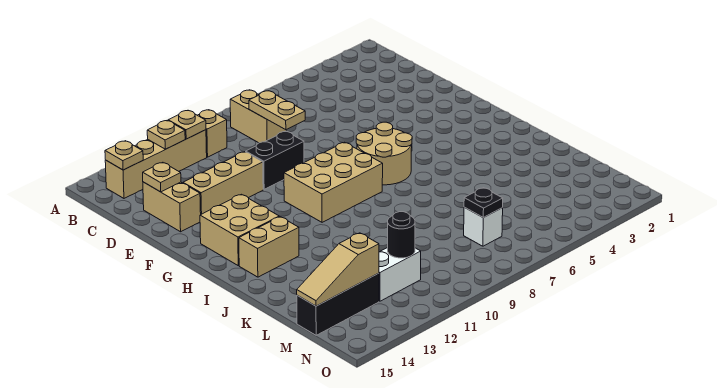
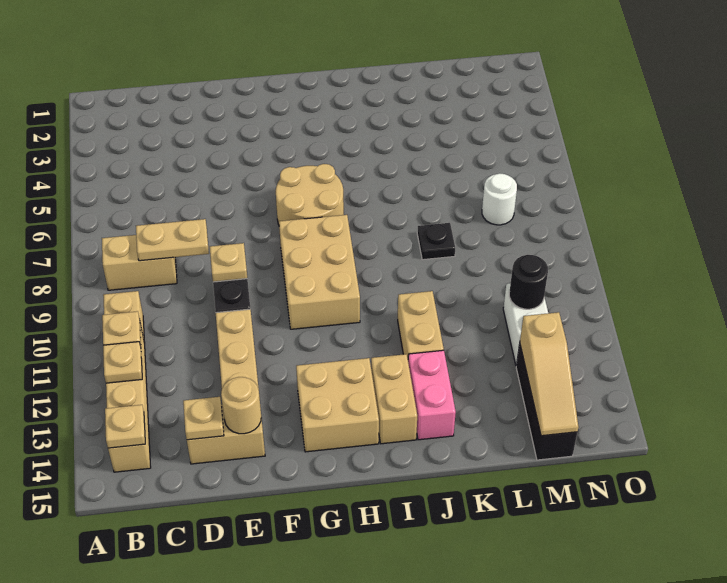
none -> tan 1x1 plate [210,243,247,282]
none -> tan 1x1 round brick [221,377,261,434]
none -> tan 1x2 brick [398,291,444,358]
none -> pink 1x2 brick [408,350,456,440]
white 1x1 brick [464,207,503,246] -> white 1x1 round brick [482,173,517,225]
black 1x1 plate [464,188,503,218] -> black 1x1 plate moved to [417,223,455,260]

